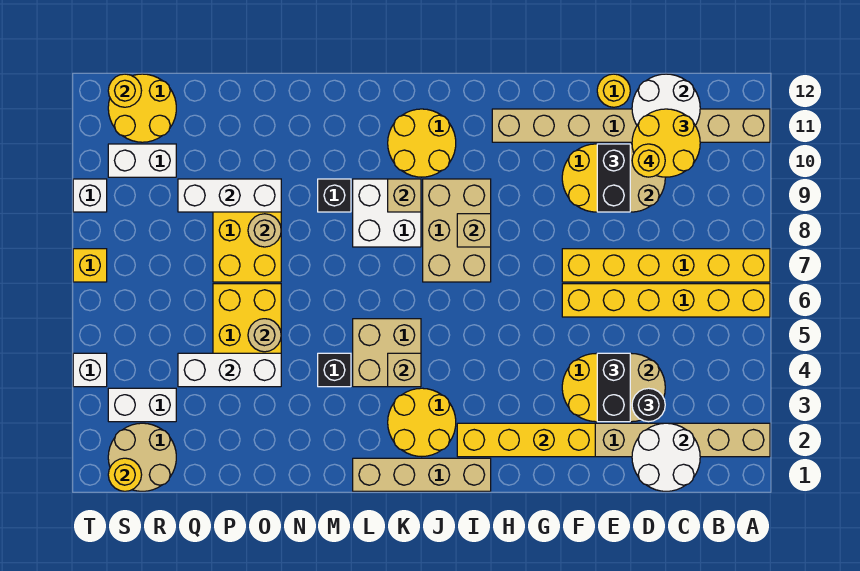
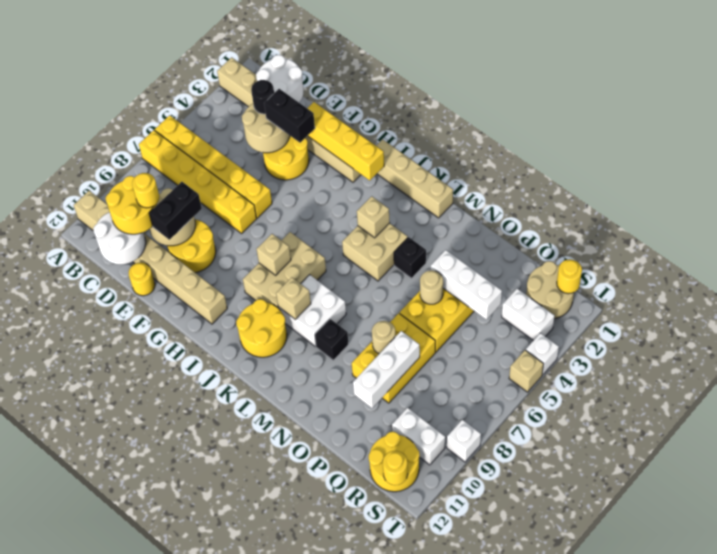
black 1x2 brick [597,353,630,422] -> black 1x2 brick turned to [264,89,315,143]
yellow 2x2 round brick [388,388,456,457] -> none
white 1x3 brick [178,179,281,212] -> white 1x3 brick turned to [353,331,420,408]
none -> tan 1x1 brick [509,350,544,392]
yellow 1x1 brick [73,249,107,282] -> none

